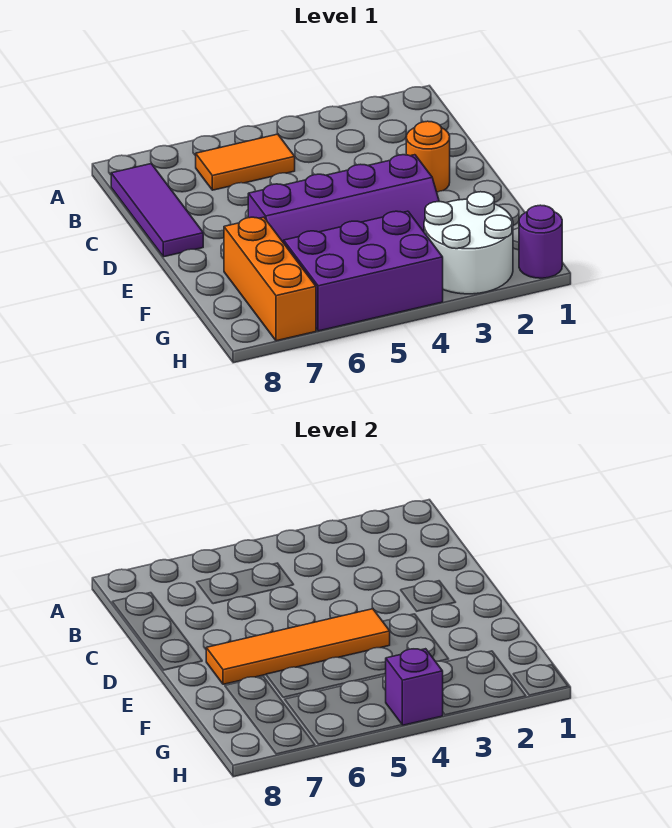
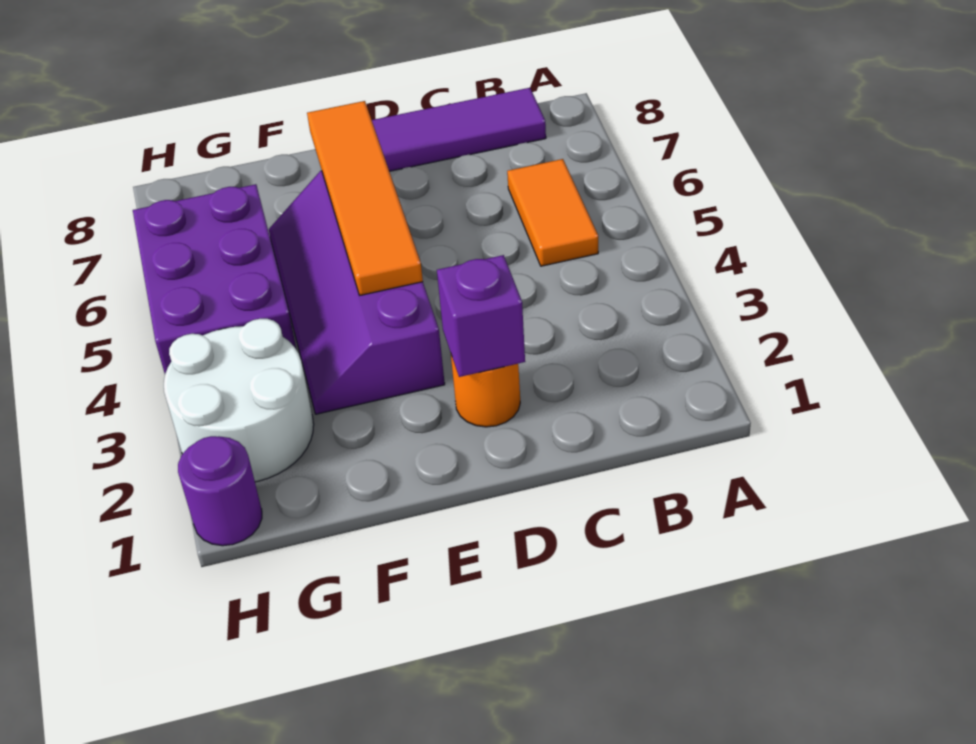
orange 1x3 brick [224,217,316,341] -> none
purple 1x1 brick [386,649,443,725] -> purple 1x1 brick moved to [437,255,525,377]

